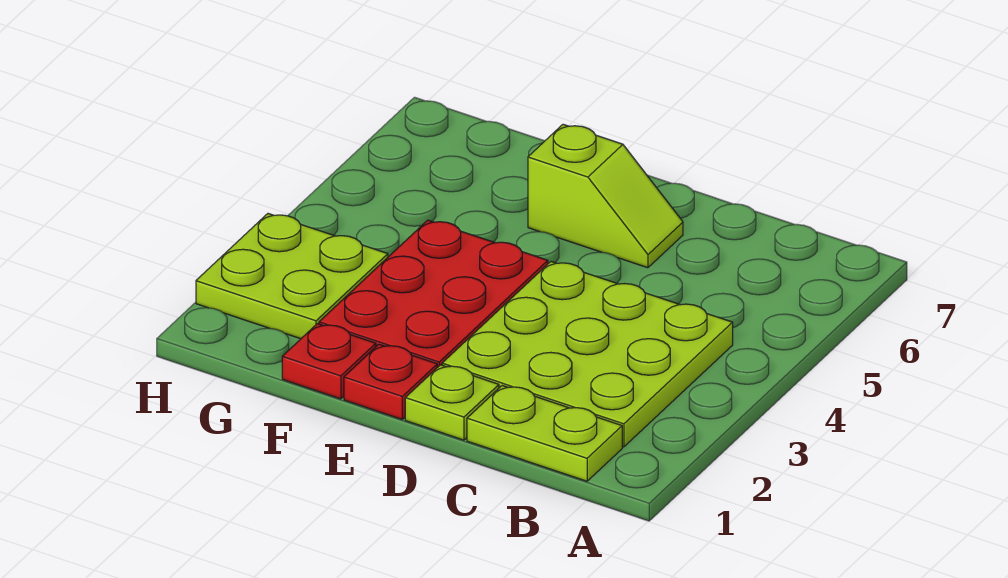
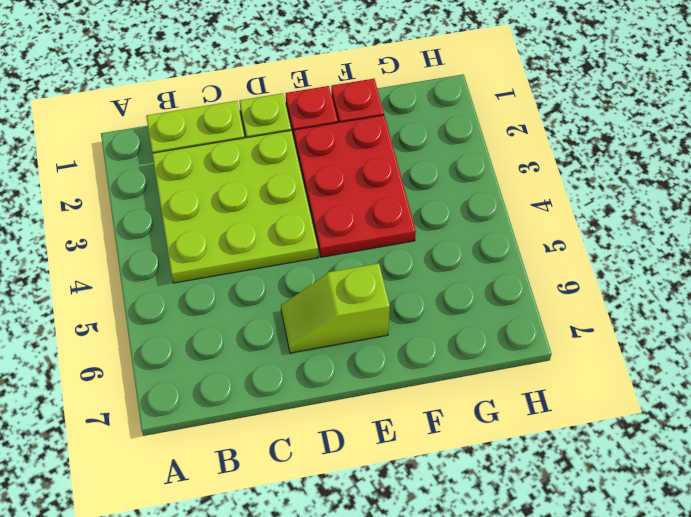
lime 2x2 plate [196,214,388,339] -> none

